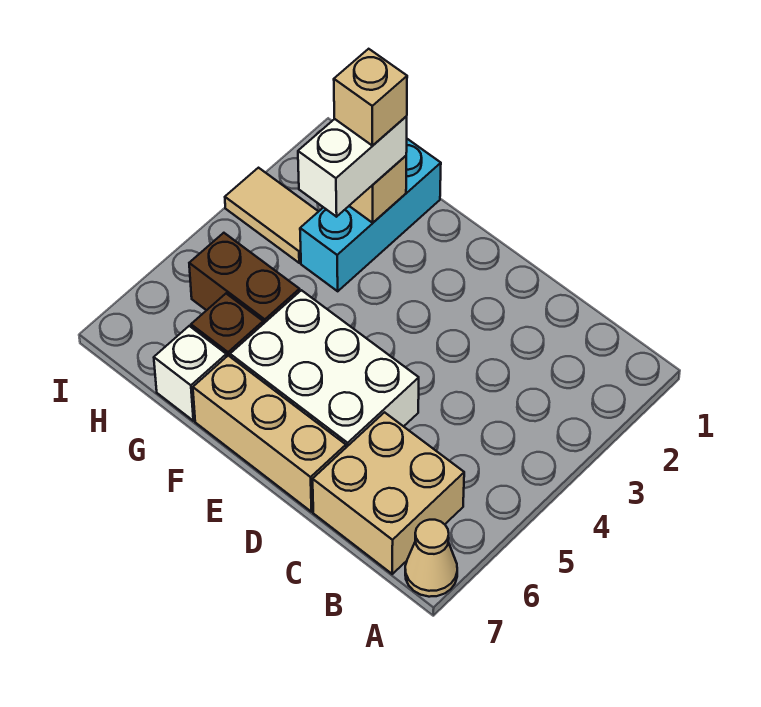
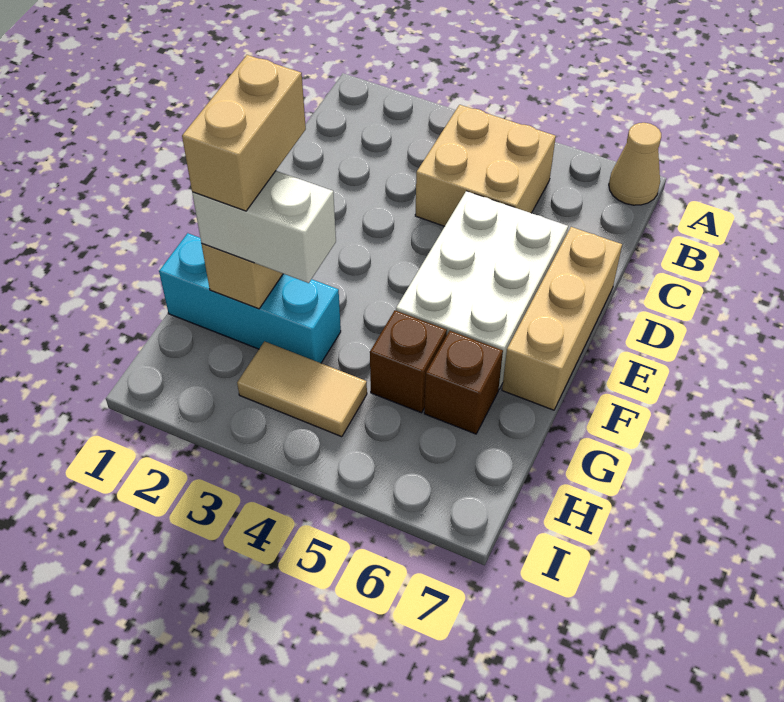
tan 2x2 brick [313,412,464,574] -> tan 2x2 brick moved to [415,105,556,226]
tan 1x1 brick [334,49,407,146] -> tan 1x2 brick [182,55,306,211]
brown 1x2 brick [189,233,300,324] -> brown 1x1 brick [370,310,447,413]
white 1x1 brick [154,326,226,421] -> none
tan 1x2 tile [225,168,319,263] -> tan 1x2 tile turned to [237,341,367,437]

